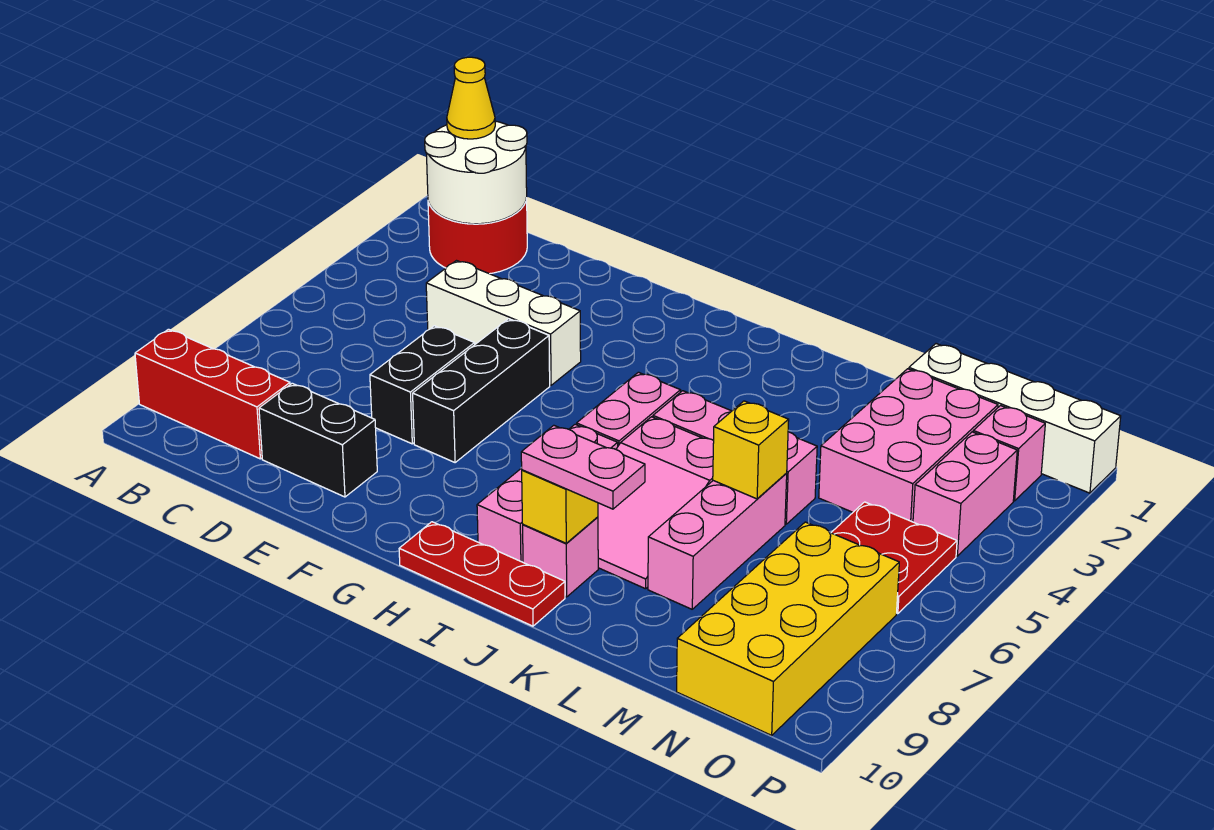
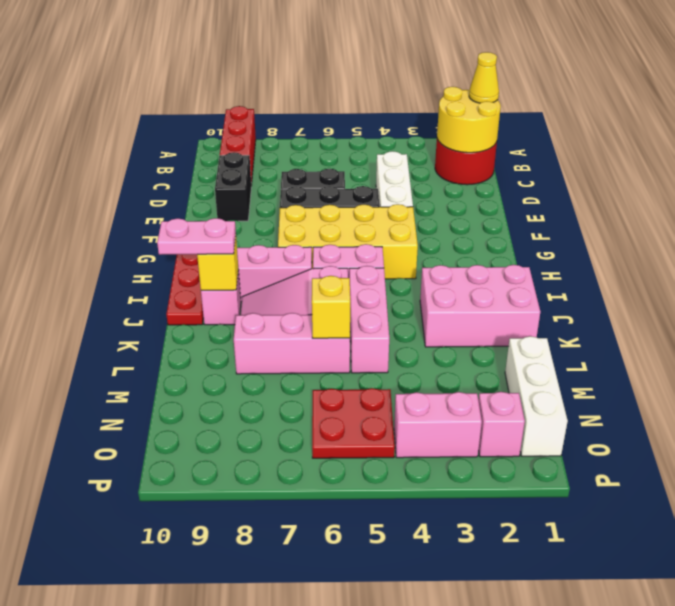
white 2x2 round brick [425,121,527,224] -> yellow 2x2 round brick [437,87,501,153]
pink 1x2 plate [521,425,645,509] -> pink 1x2 plate turned to [157,218,236,255]
white 1x4 brick [909,344,1121,493] -> white 1x3 brick [505,336,568,456]
pink 2x3 brick [819,369,998,522] -> pink 2x3 brick moved to [420,265,540,347]
yellow 2x4 brick [677,522,899,735] -> yellow 2x4 brick moved to [278,204,418,279]

